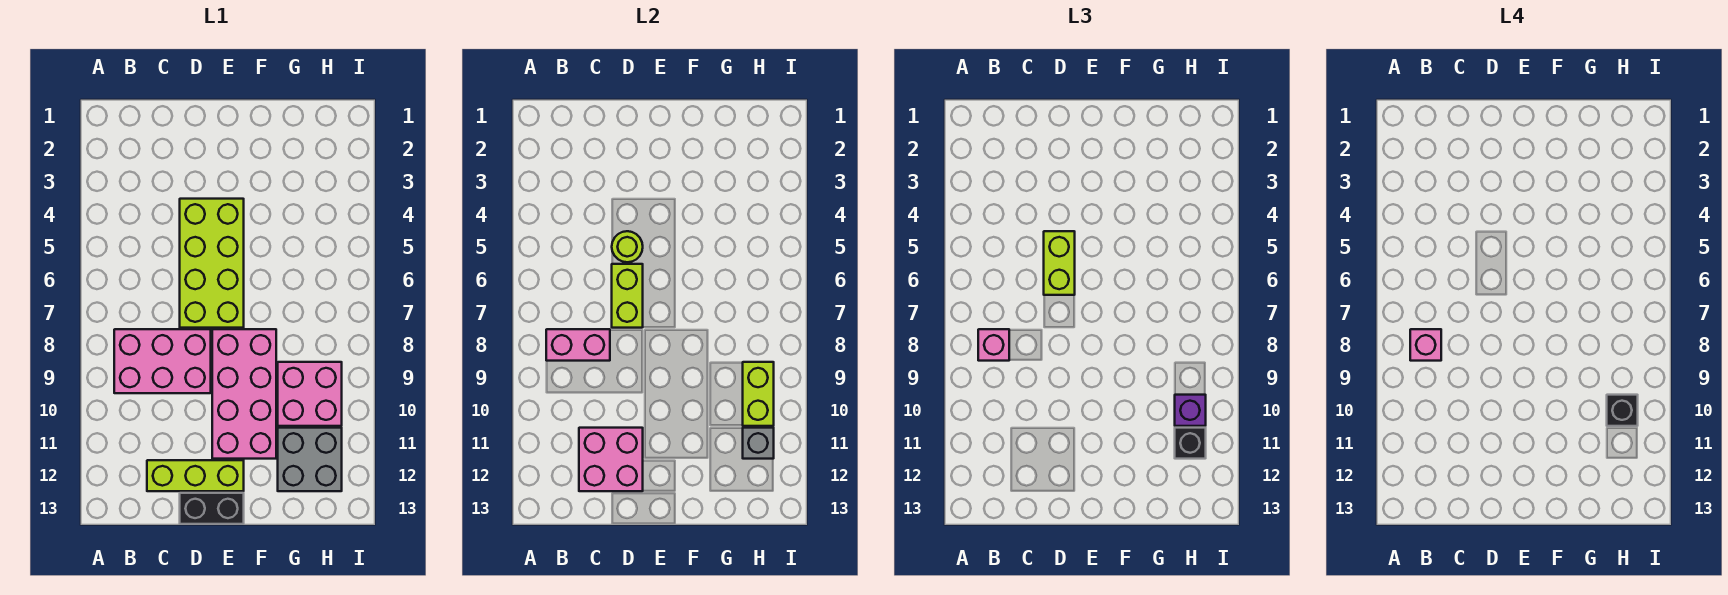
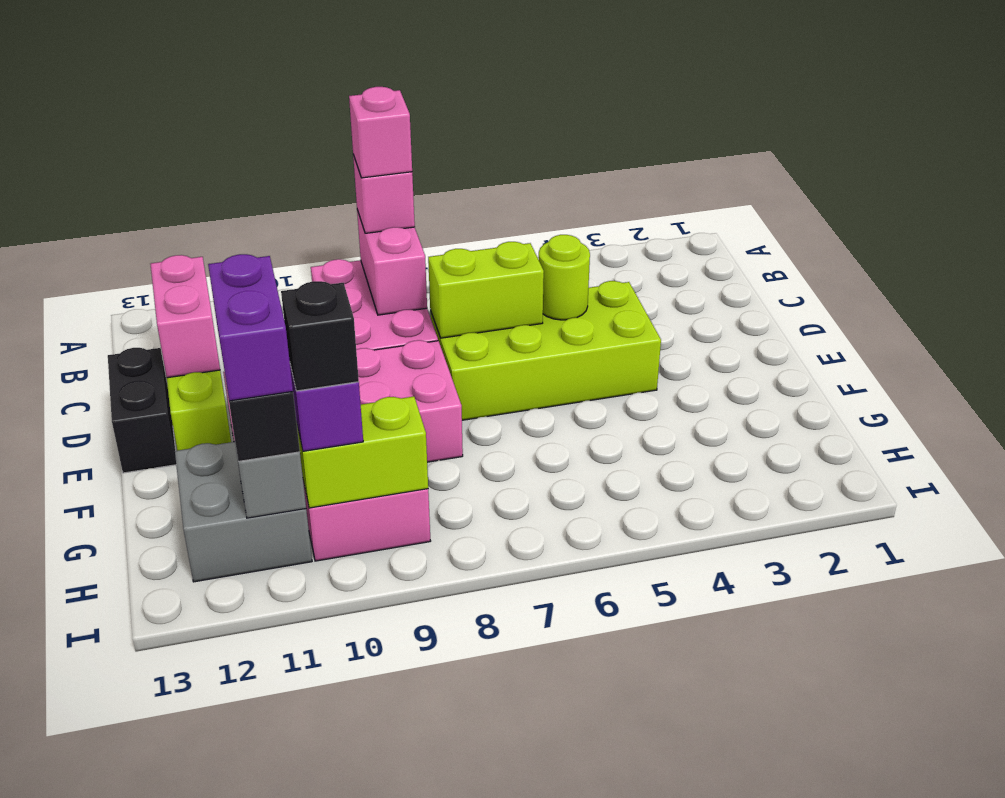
pink 2x2 brick [579,428,643,491] -> pink 1x2 brick [150,255,220,378]
lime 1x2 brick [1044,231,1075,295] -> none
none -> purple 1x2 brick [208,254,293,401]

